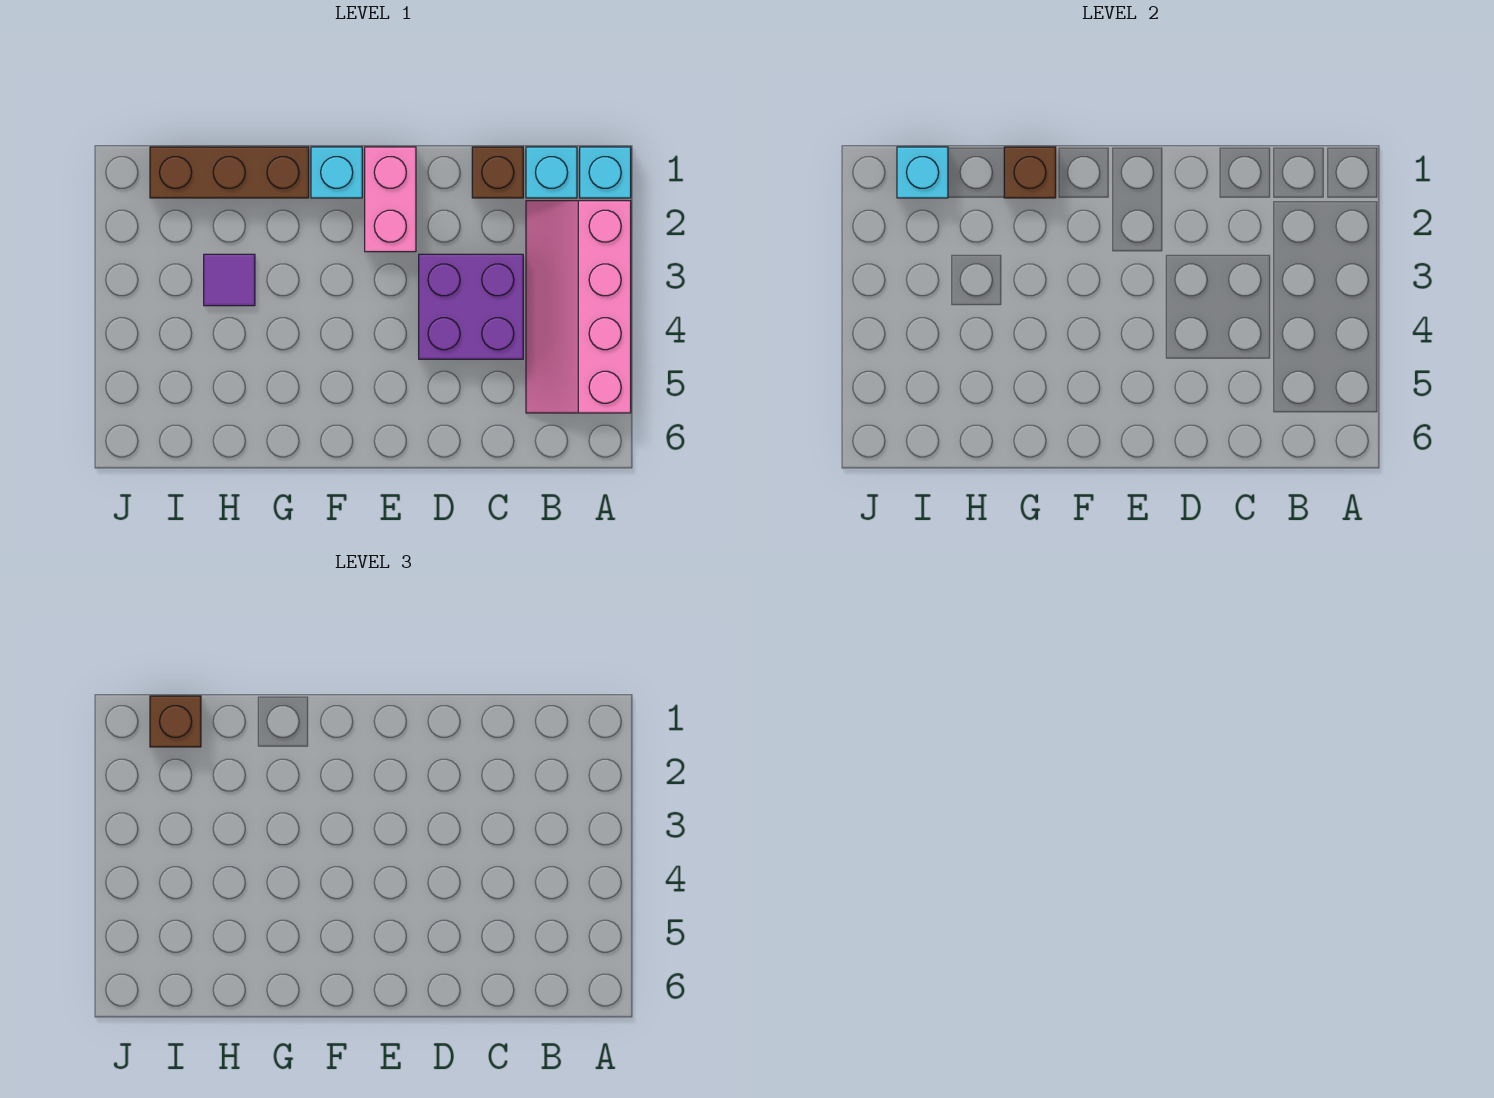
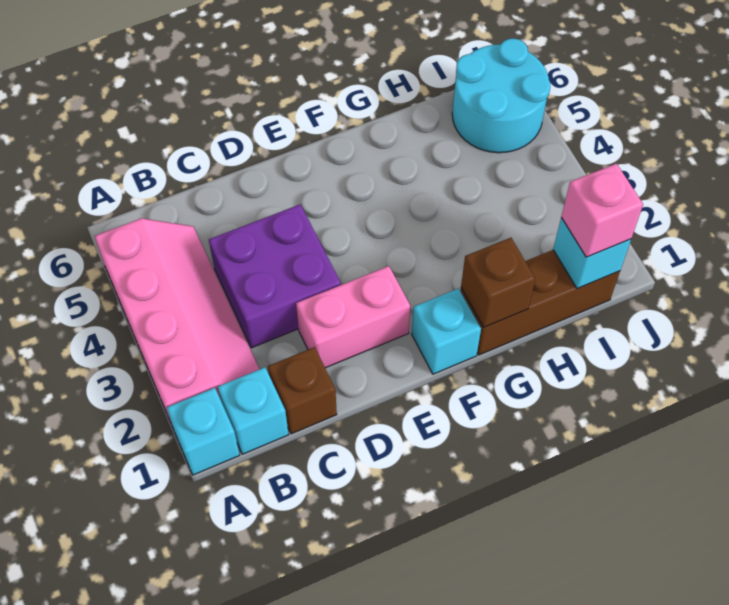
pink 1x2 brick [365,147,416,252] -> pink 1x2 brick turned to [296,266,410,368]
purple 1x1 tile [204,254,255,306] -> none
brown 1x1 brick [150,696,201,747] -> pink 1x1 brick [561,164,643,257]
none -> cyan 2x2 round brick [452,39,550,153]

